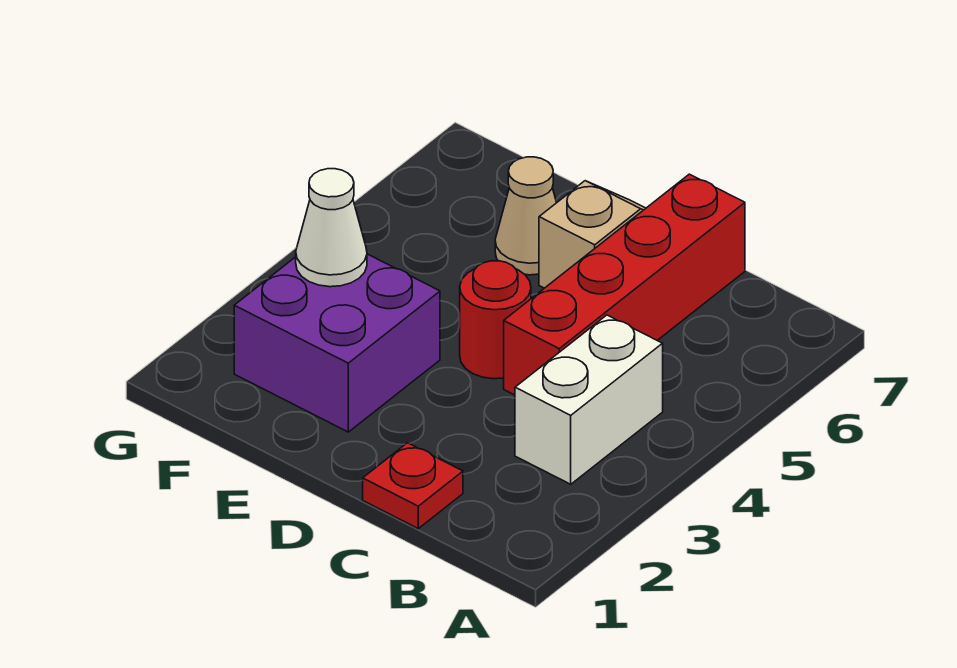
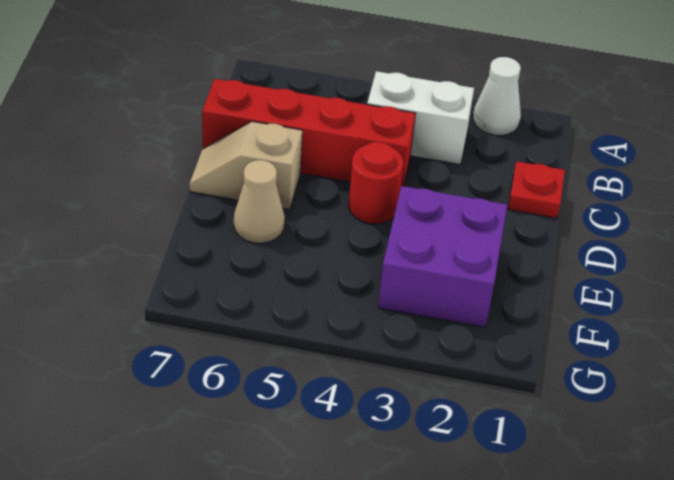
white 1x1 cone [296,169,367,287] -> white 1x1 cone moved to [473,57,521,136]

